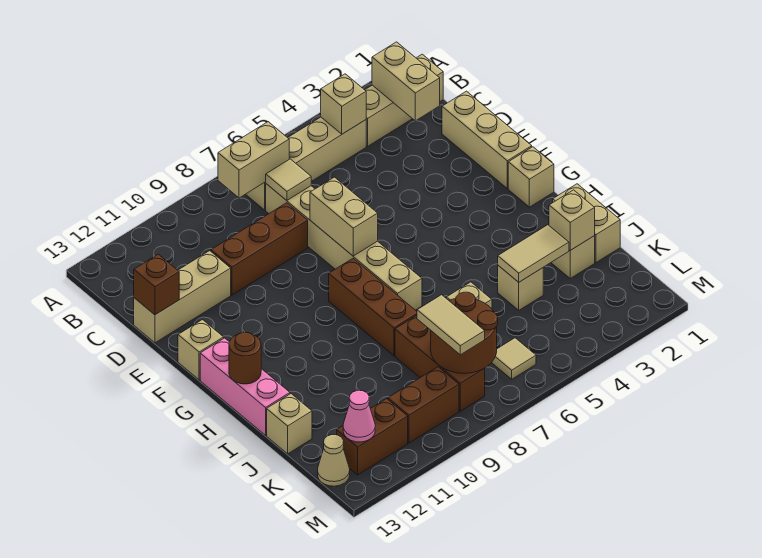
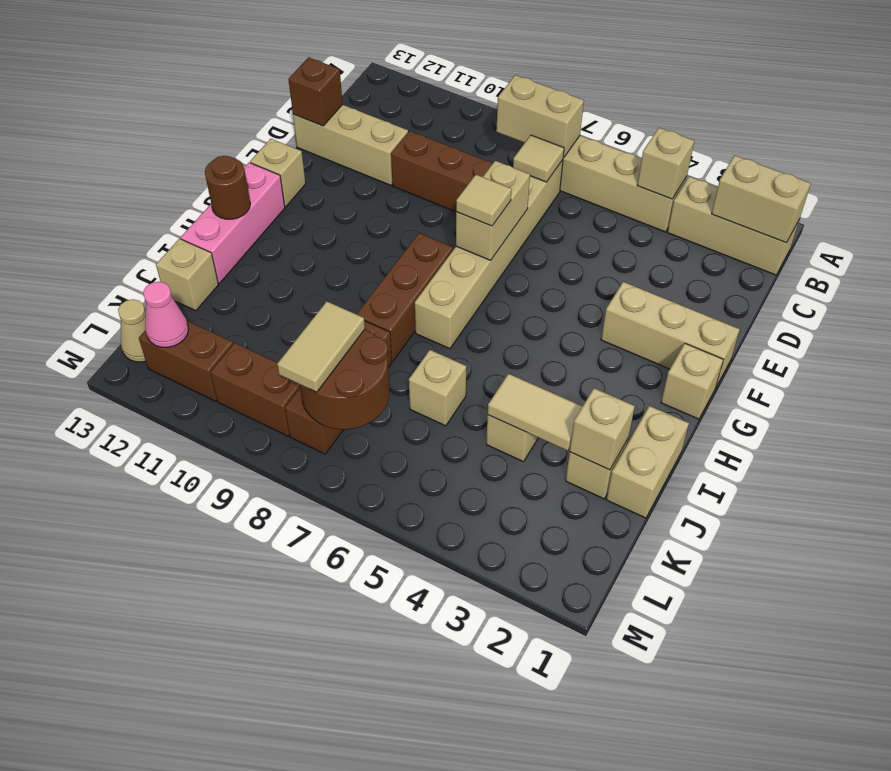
tan 1x2 brick [372,42,440,121] -> tan 1x2 brick turned to [712,155,811,243]
tan 1x3 brick [442,91,532,189] -> tan 1x3 brick turned to [601,282,740,387]
tan 1x1 tile [492,338,536,379] -> tan 1x1 tile moved to [456,175,512,226]

